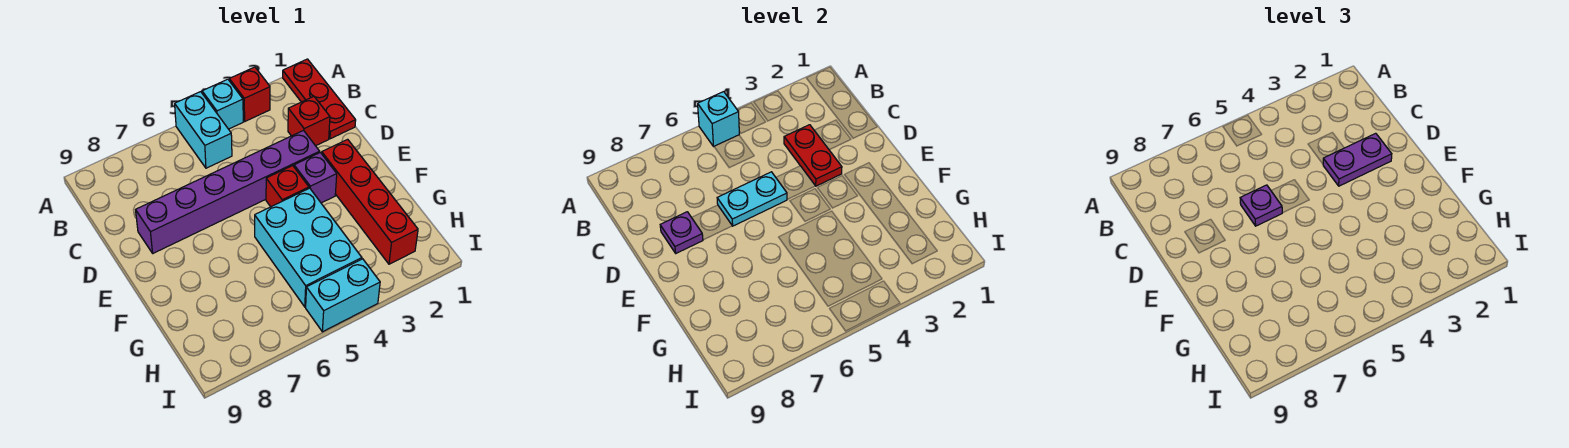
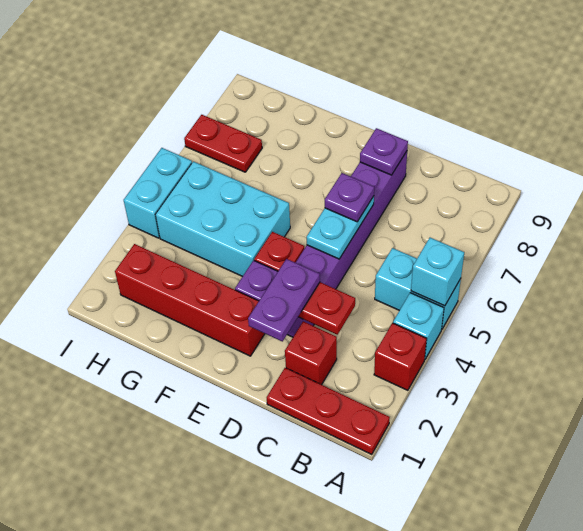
none -> red 1x2 plate [184,115,262,172]

